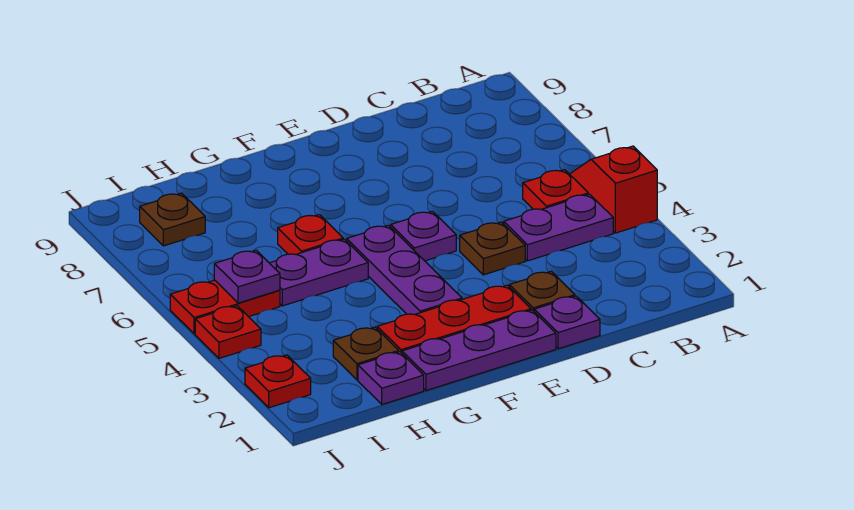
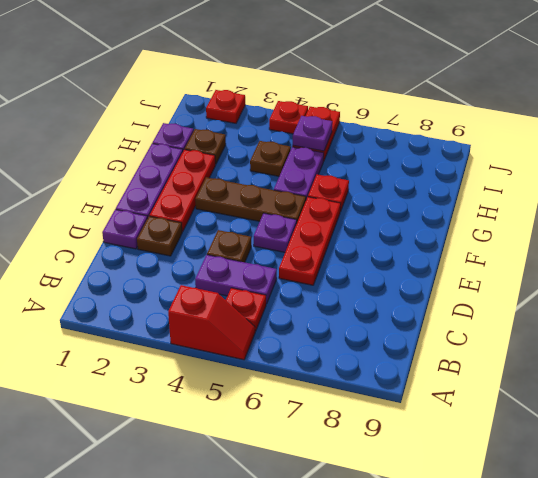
purple 1x2 plate [504,194,613,261] -> purple 1x2 plate turned to [195,255,277,304]
none -> red 1x3 plate [279,197,341,285]
purple 1x3 plate [347,225,462,314] -> brown 1x3 plate [195,177,306,222]
brown 1x1 plate [140,193,205,246] -> brown 1x1 plate moved to [250,141,291,176]

